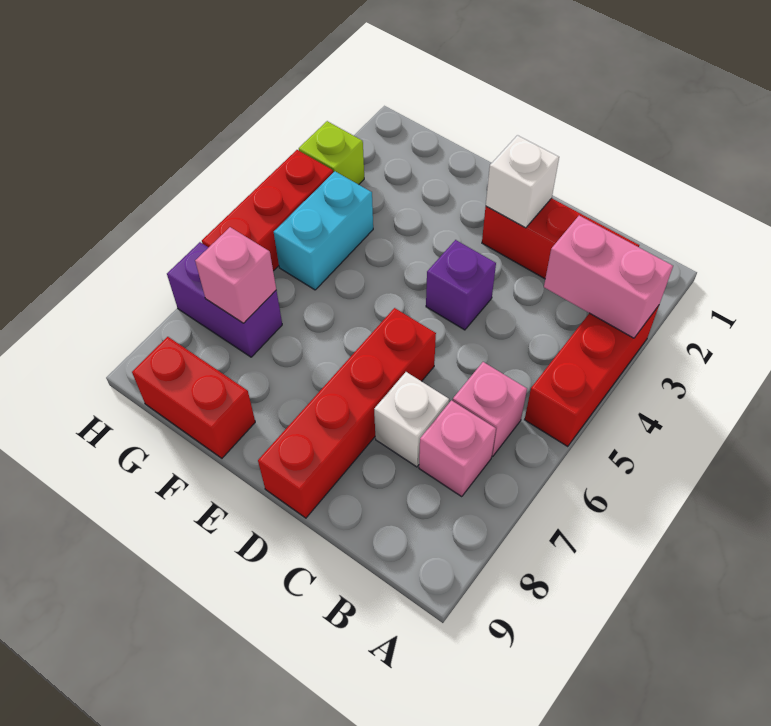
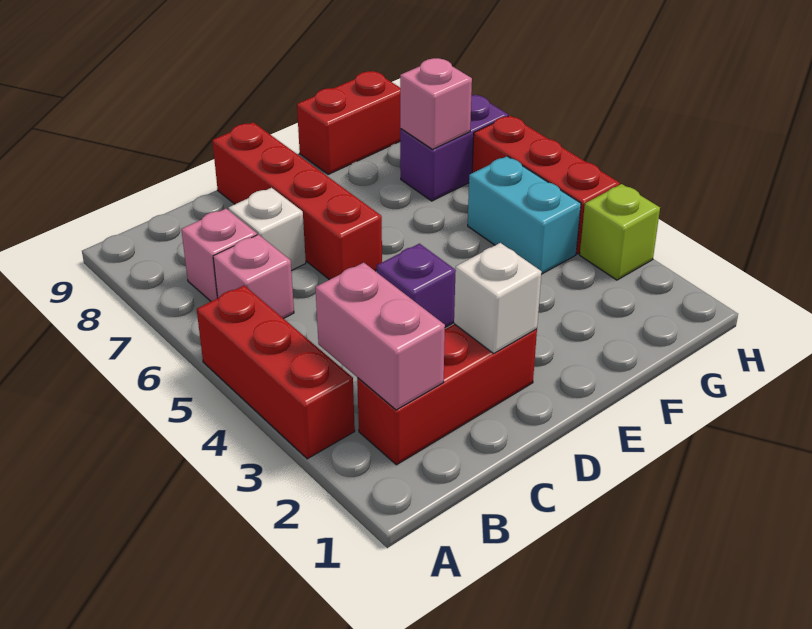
pink 1x2 brick [544,216,673,338] -> pink 1x2 brick turned to [315,263,445,410]

